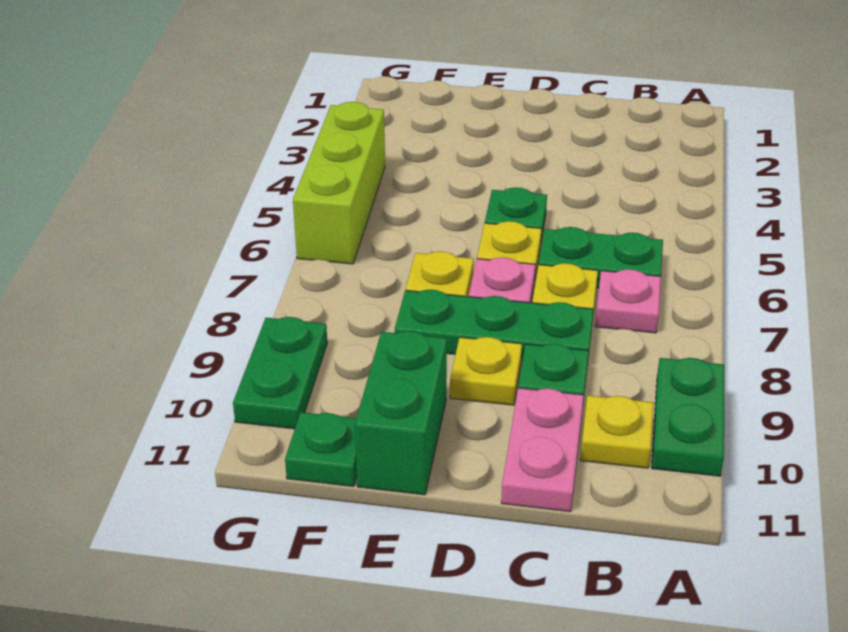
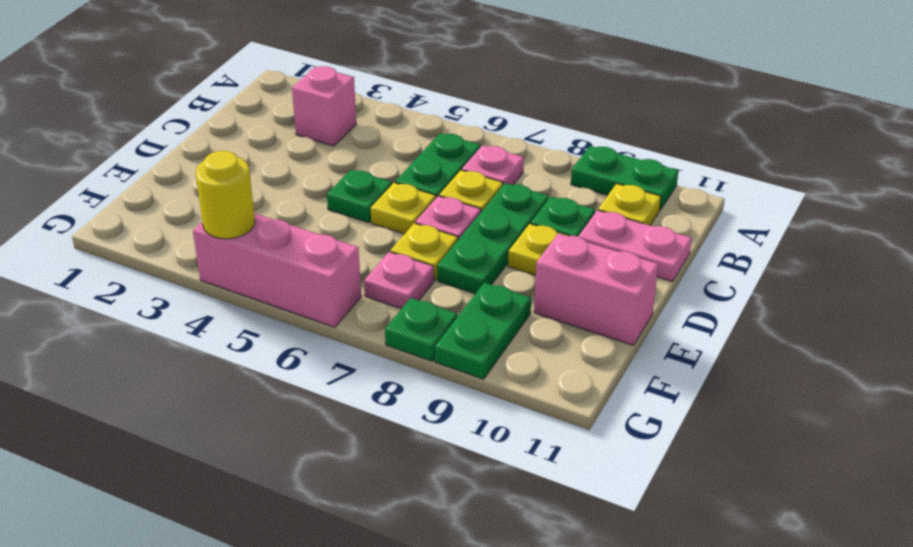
none -> pink 1x1 brick [292,66,356,146]
green 1x2 brick [355,331,447,495] -> pink 1x2 brick [534,234,658,345]
none -> pink 1x1 plate [364,252,434,309]
green 1x1 plate [285,412,357,487] -> green 1x1 plate moved to [385,298,457,361]
lime 1x3 brick [293,102,385,264] -> pink 1x3 brick [193,213,361,327]
none -> yellow 1x1 round brick [195,151,255,239]
green 1x2 plate [233,317,327,429] -> green 1x2 plate turned to [435,283,531,379]

